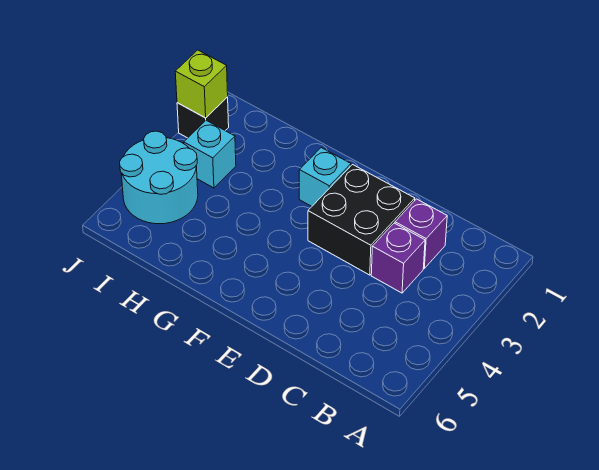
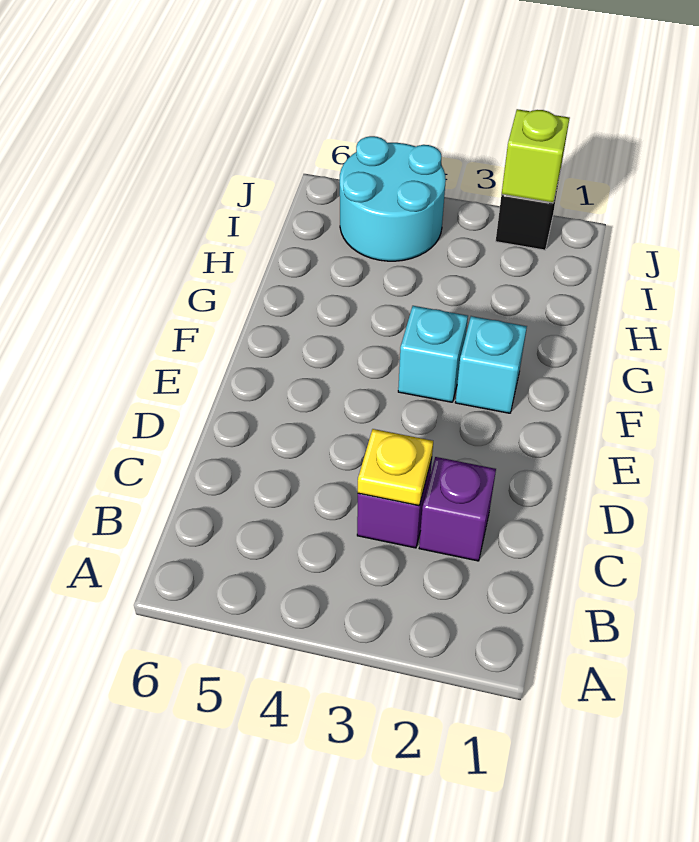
none -> yellow 1x1 plate [358,429,433,506]
black 2x2 brick [308,165,415,275] -> none
cyan 1x1 brick [184,120,236,188] -> cyan 1x1 brick moved to [398,306,468,402]

